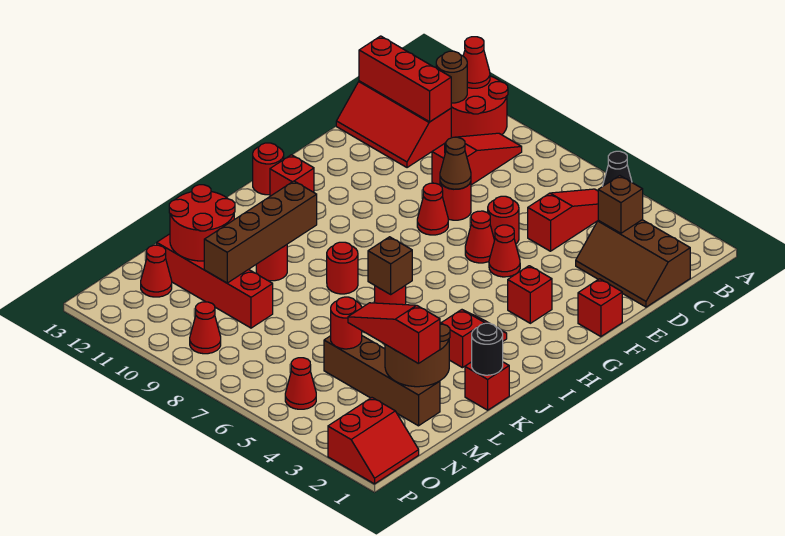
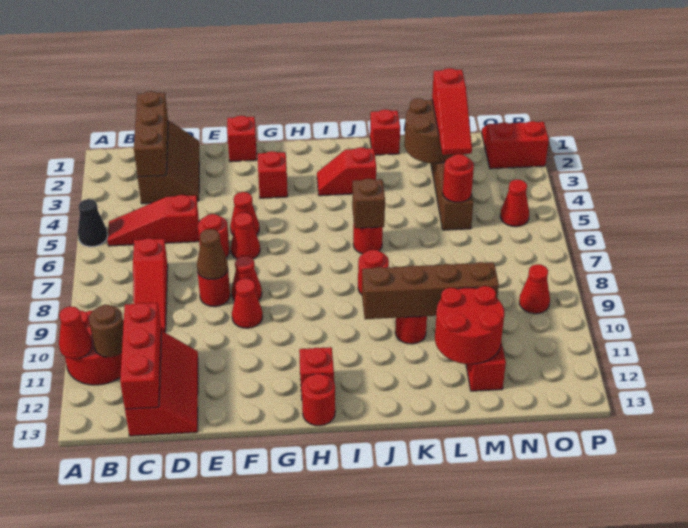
red 1x3 slope [432,133,522,185] -> red 1x3 slope turned to [133,238,168,332]
brown 1x1 brick [598,176,643,233] -> brown 1x3 brick [134,91,168,177]
black 1x1 round brick [472,323,503,375] -> none
red 1x1 cone [141,245,172,297] -> red 1x1 cone moved to [232,278,263,328]

